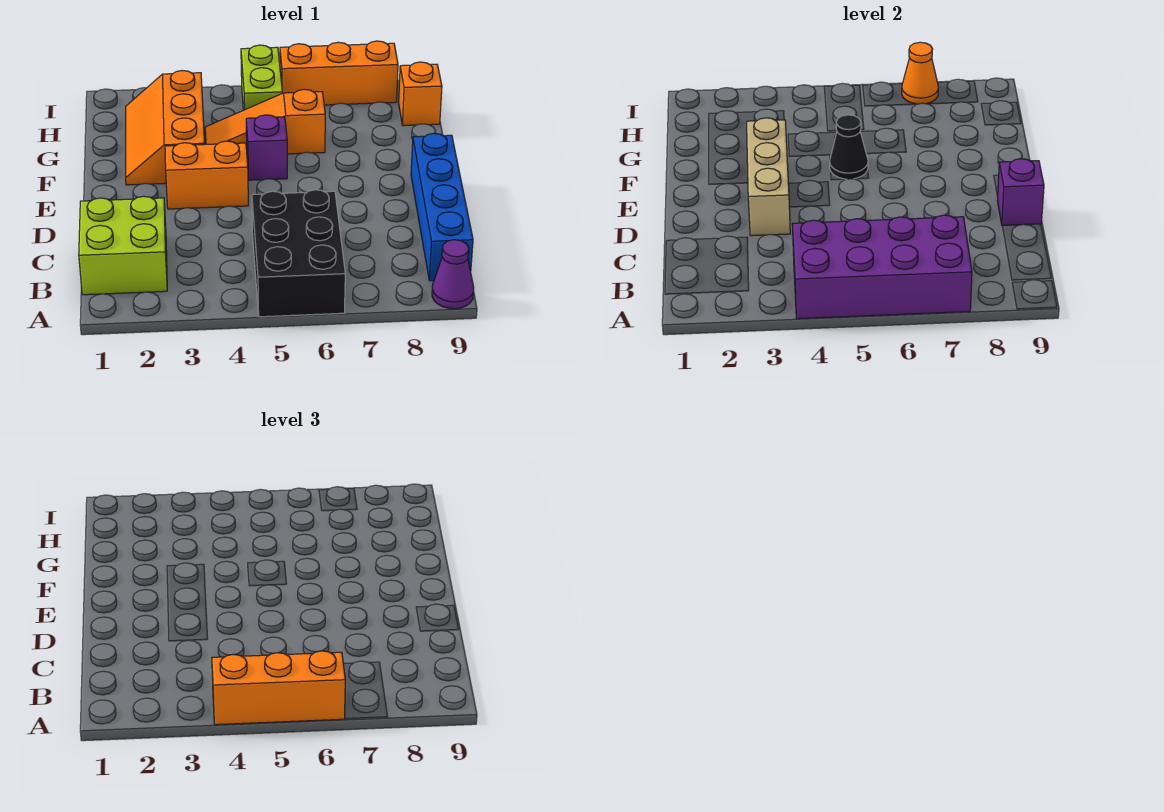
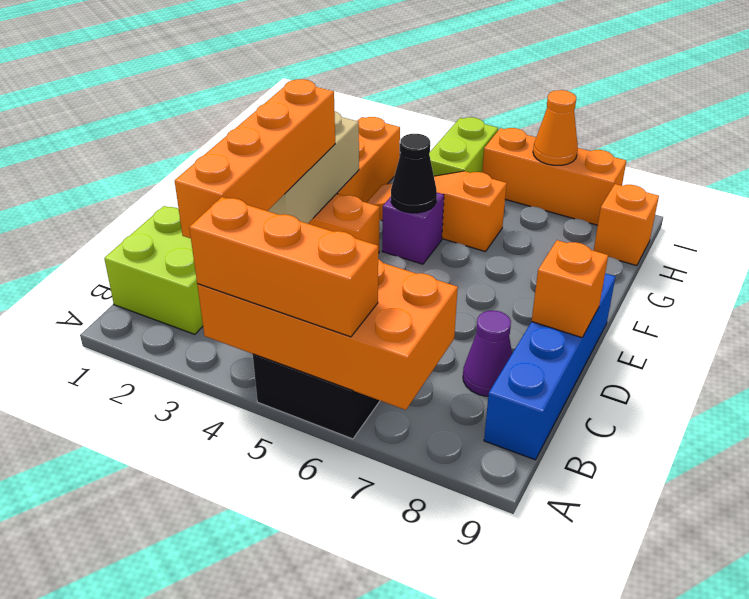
purple 2x4 brick [792,215,972,319] -> orange 2x4 brick [197,259,458,410]
purple 1x1 cone [432,240,474,309] -> purple 1x1 cone moved to [463,311,512,396]
none -> orange 1x4 brick [175,79,335,238]
purple 1x1 brick [997,159,1044,226] -> orange 1x1 brick [532,240,608,338]

